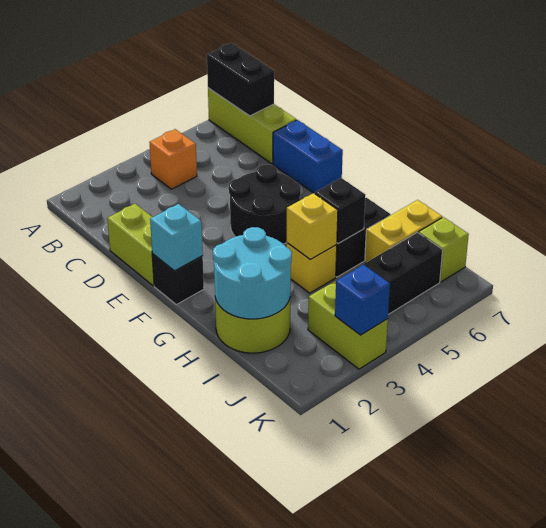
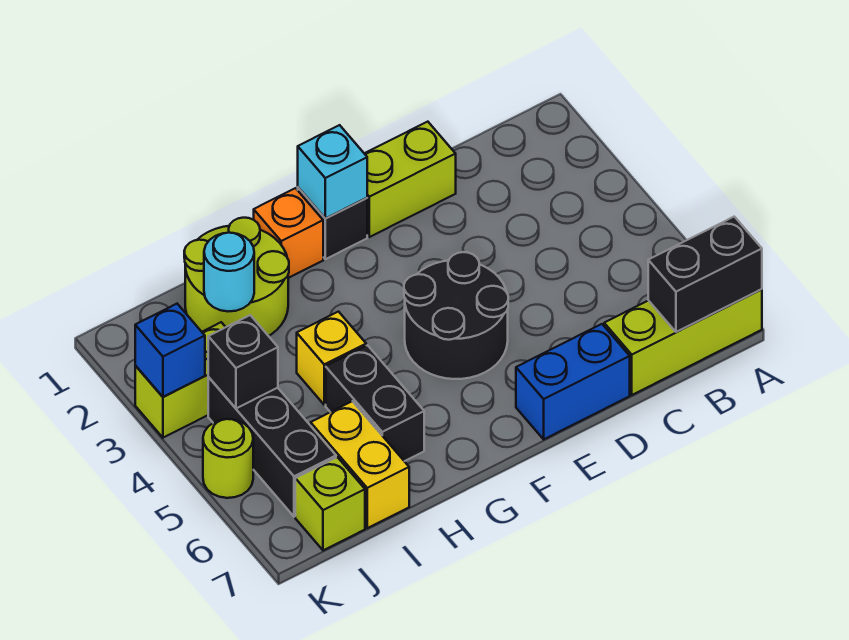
orange 1x1 brick [149,129,197,189] -> orange 1x1 brick moved to [254,188,323,278]
cyan 2x2 round brick [213,227,292,319] -> cyan 1x1 round brick [204,233,254,312]
yellow 1x1 brick [287,193,338,259] -> none
black 1x1 brick [315,178,365,244] -> black 1x1 brick moved to [208,315,278,408]
none -> lime 1x1 round brick [203,419,253,498]

